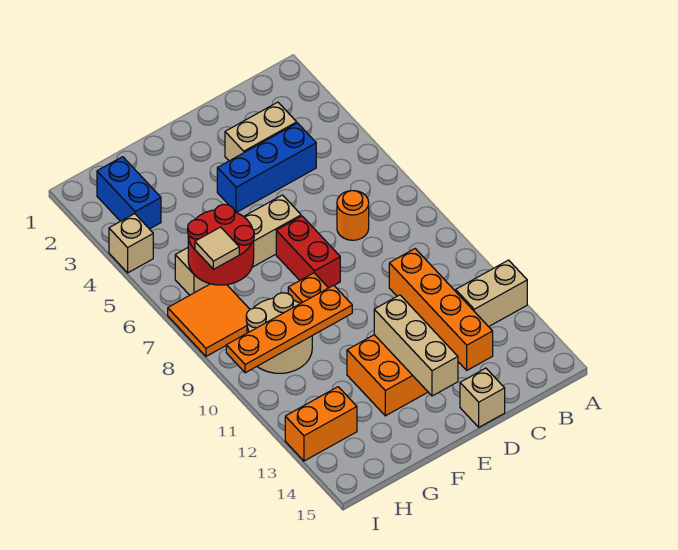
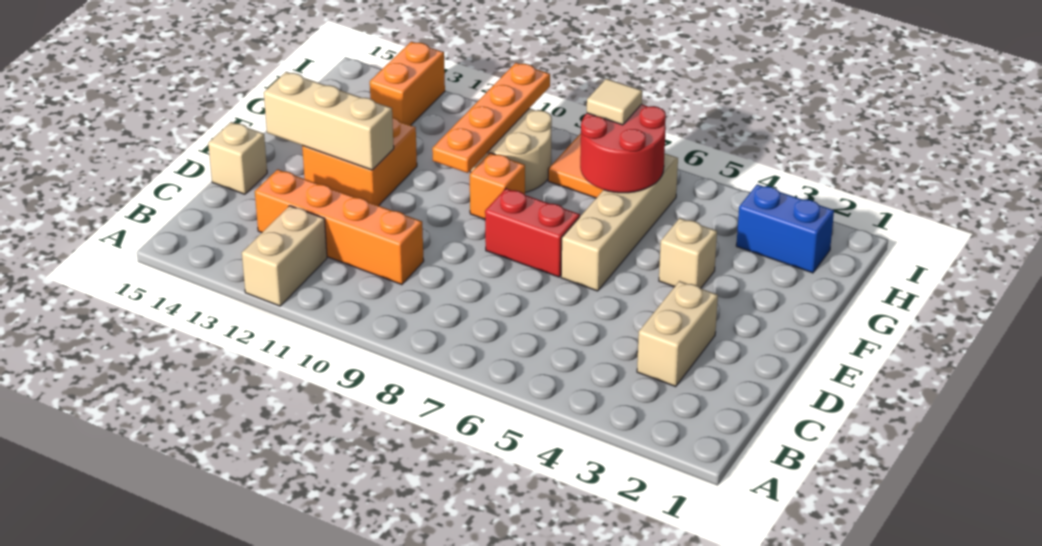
blue 1x3 brick [217,123,316,213] -> none
orange 1x1 round brick [337,191,369,240] -> none
tan 1x1 brick [109,214,153,273] -> tan 1x1 brick moved to [659,218,717,288]

